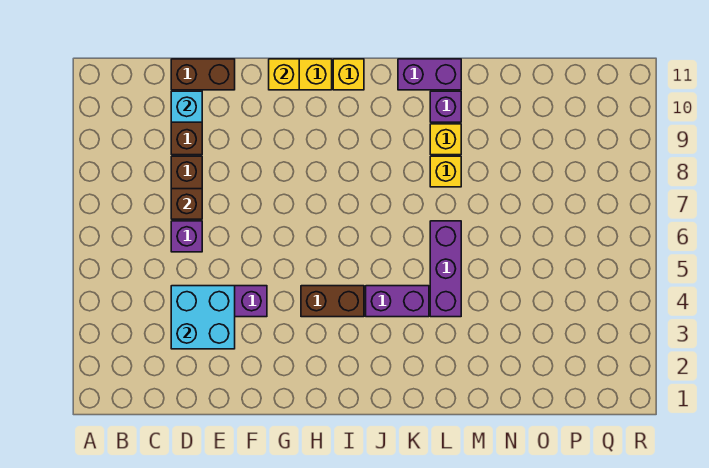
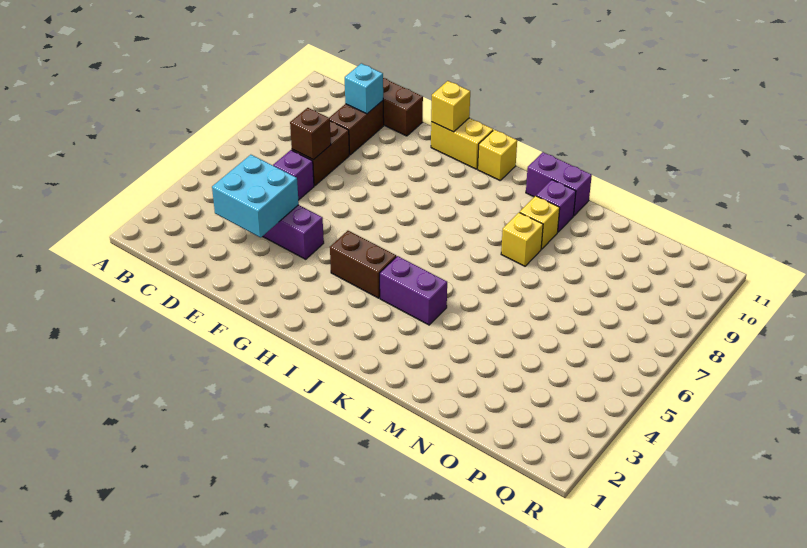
purple 1x3 brick [430,221,461,317] -> none

